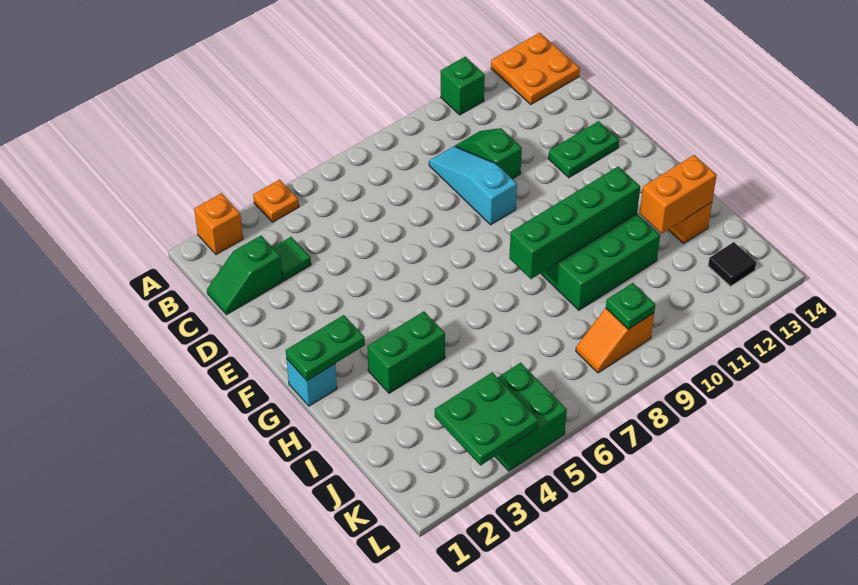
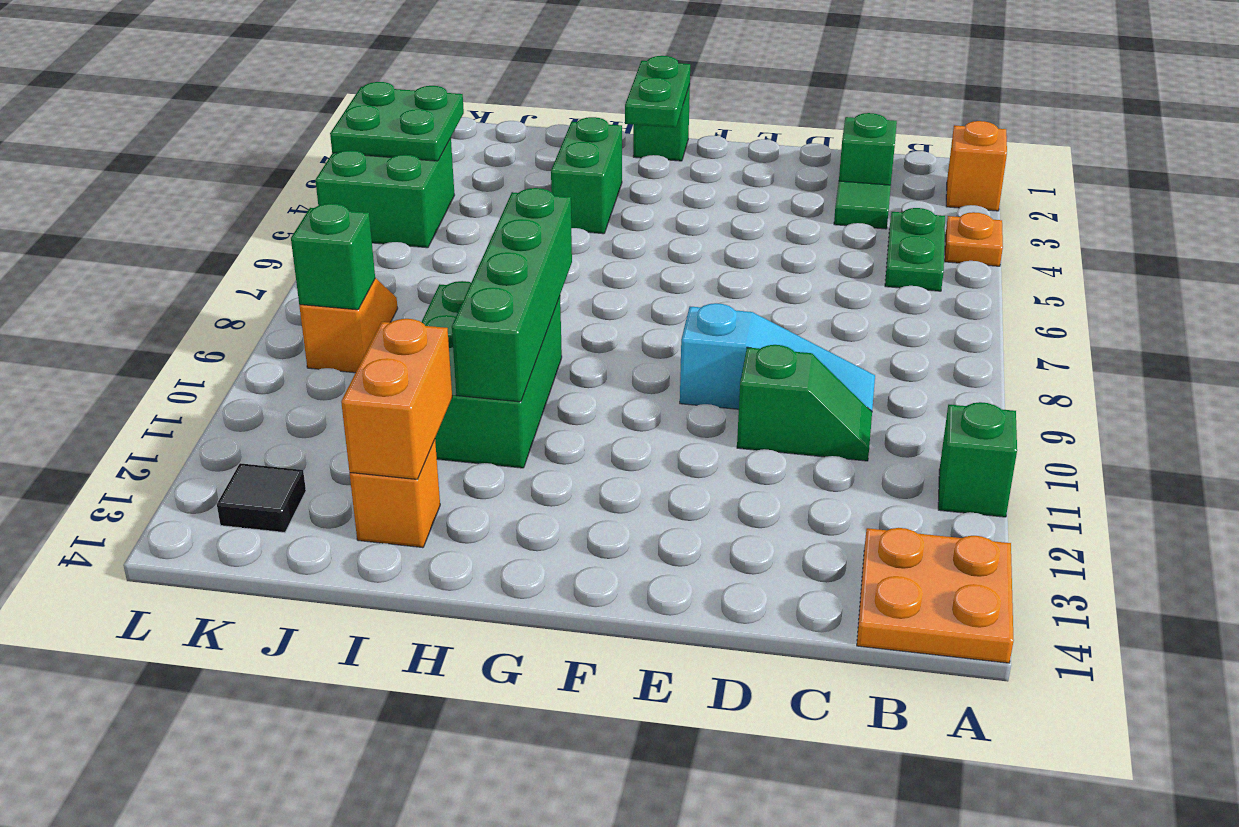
green 1x2 plate [548,121,619,178] -> green 1x2 plate moved to [885,208,945,291]
cyan 1x1 brick [287,360,337,406] -> green 1x1 brick [633,84,690,161]
green 1x1 plate [606,283,655,329] -> green 1x1 brick [291,203,375,310]

